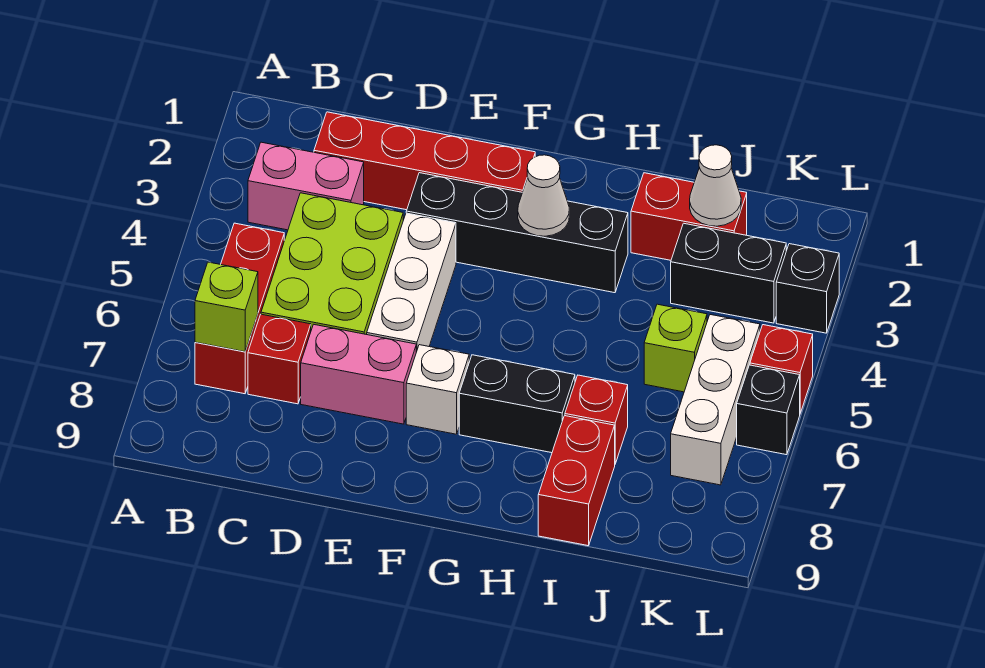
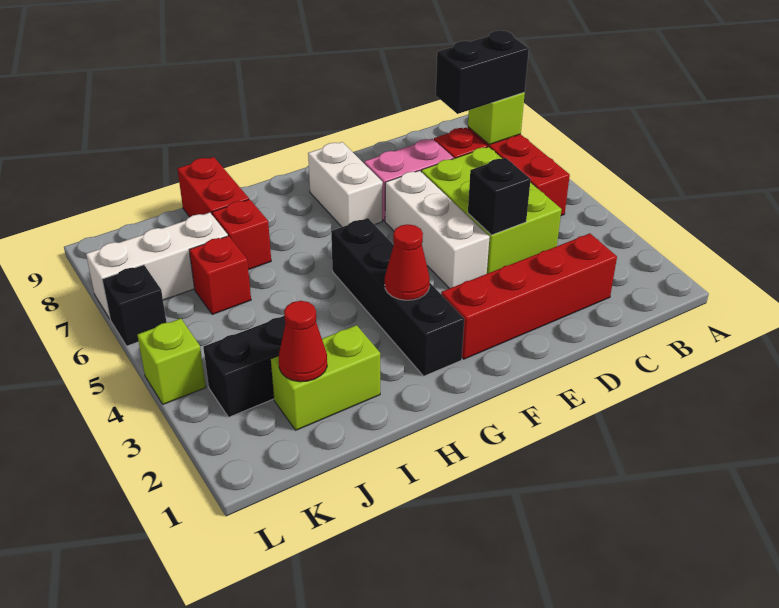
pink 1x2 brick [248,142,364,230] -> none
black 1x4 brick [406,173,628,293] -> black 1x4 brick turned to [331,218,464,376]
white 1x1 brick [406,345,469,434] -> white 1x2 brick [308,142,383,227]
white 1x1 cone [518,155,569,236] -> red 1x1 cone [385,224,430,300]
black 1x2 brick [459,355,575,453] -> black 1x2 brick moved to [436,30,529,114]
red 1x2 brick [631,173,747,260] -> lime 1x2 brick [271,325,380,430]
white 1x1 cone [690,145,741,226] -> red 1x1 cone [279,301,327,382]
lime 1x1 brick [644,304,707,392] -> lime 1x1 brick moved to [137,319,206,404]
white 1x3 brick [671,315,760,485] -> white 1x3 brick turned to [86,213,228,319]
black 1x1 brick [776,244,839,333] -> black 1x1 brick moved to [468,158,531,235]
red 1x1 brick [750,325,813,413] -> red 1x1 brick moved to [189,236,251,314]

